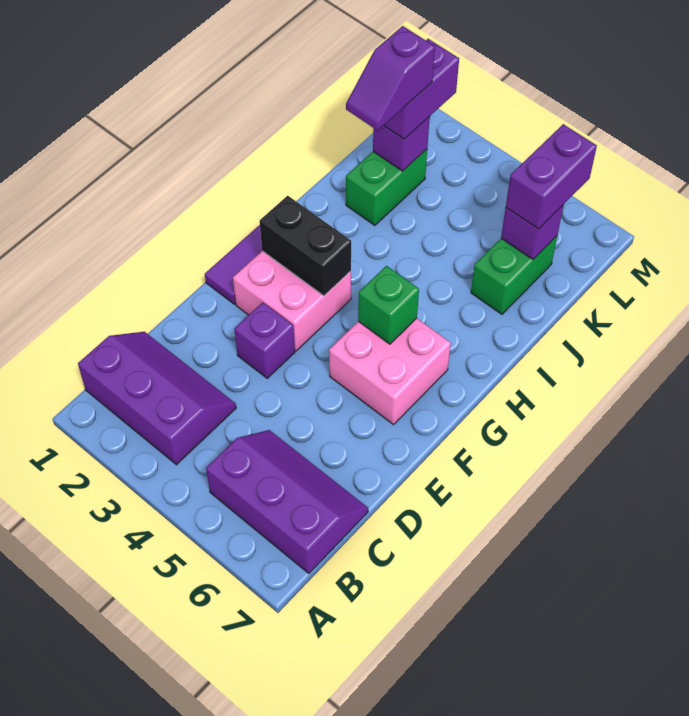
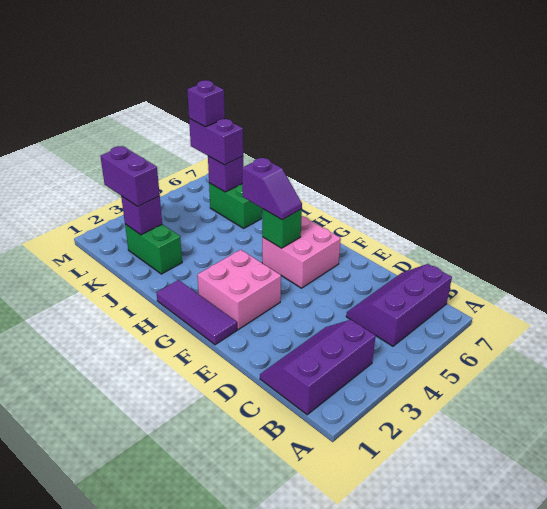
purple 1x1 brick [235,303,295,378] -> purple 1x1 brick moved to [187,80,225,127]
black 1x2 brick [260,196,351,296] -> none
purple 1x2 slope [346,26,435,130] -> purple 1x2 slope moved to [242,158,302,220]

